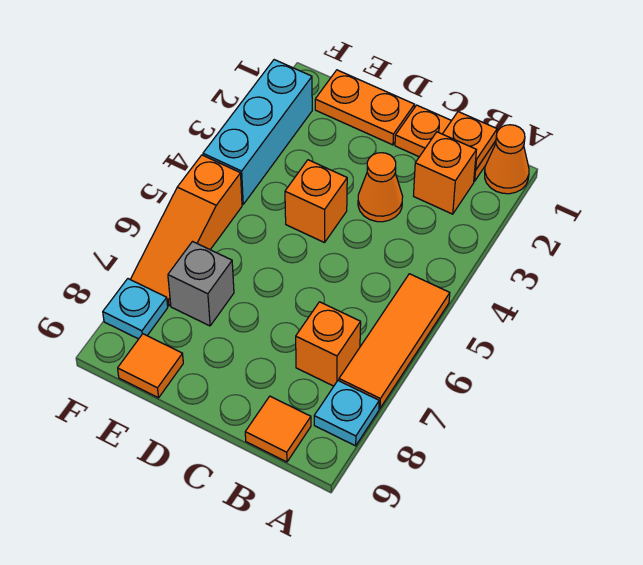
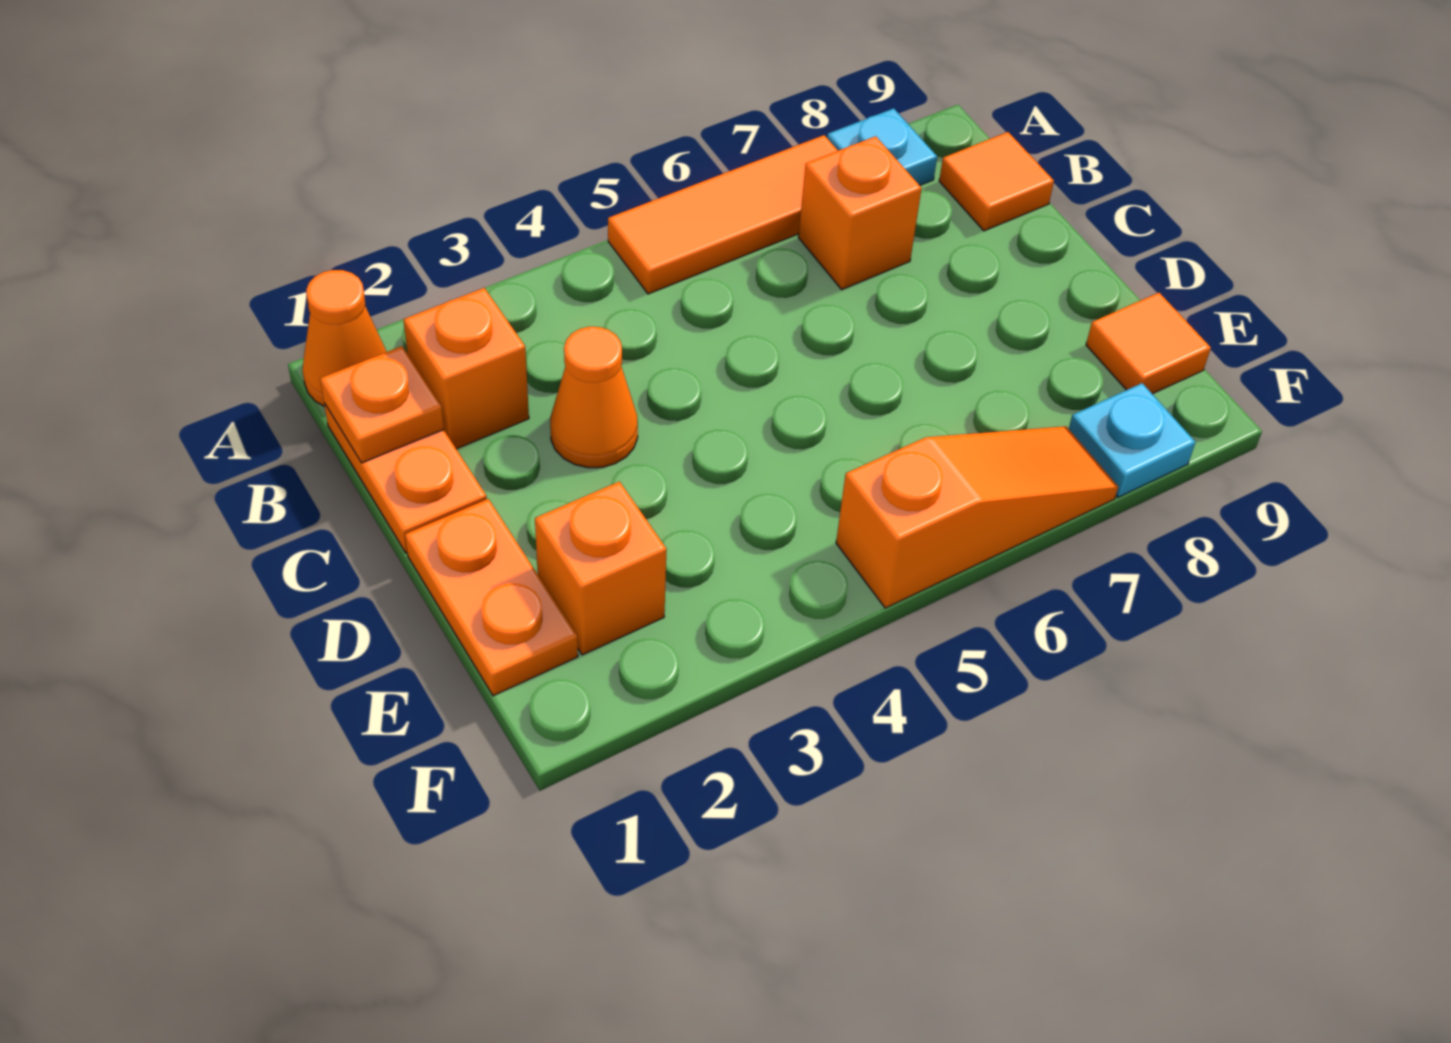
orange 1x1 brick [285,160,347,243] -> orange 1x1 brick moved to [535,482,667,655]
grey 1x1 brick [168,242,234,326] -> none
cyan 1x3 brick [203,60,312,204] -> none

